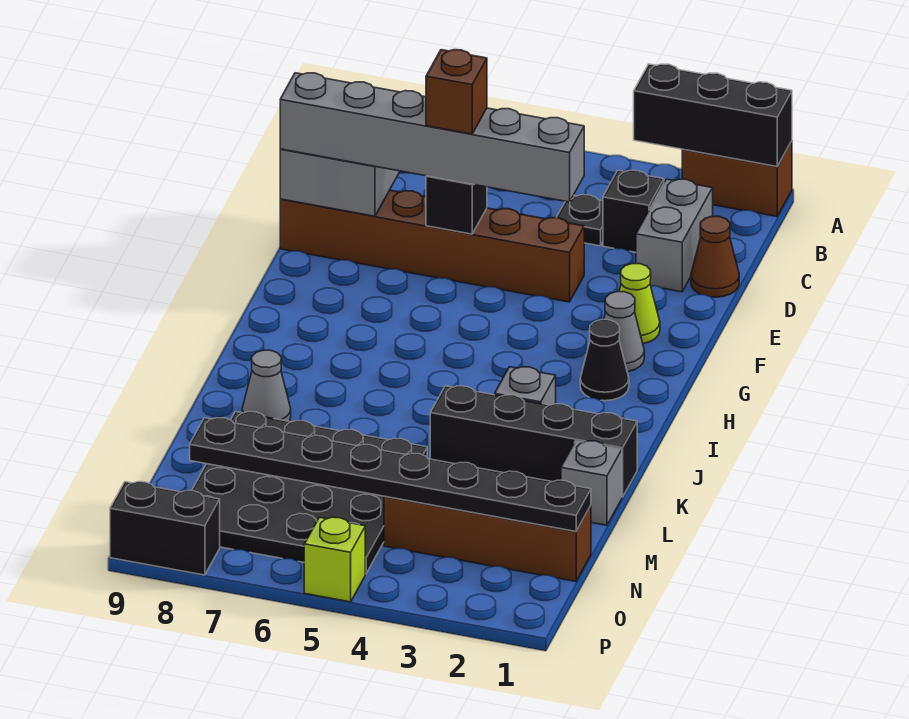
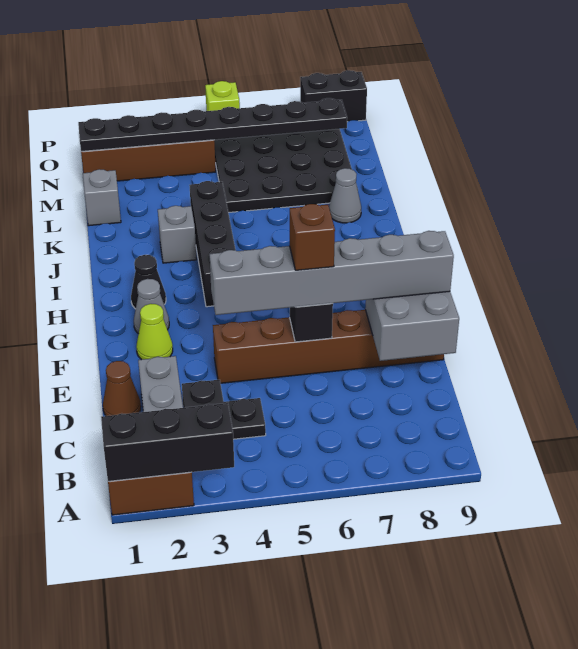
black 1x4 brick [430,386,637,497] -> black 1x4 brick turned to [190,181,236,307]

